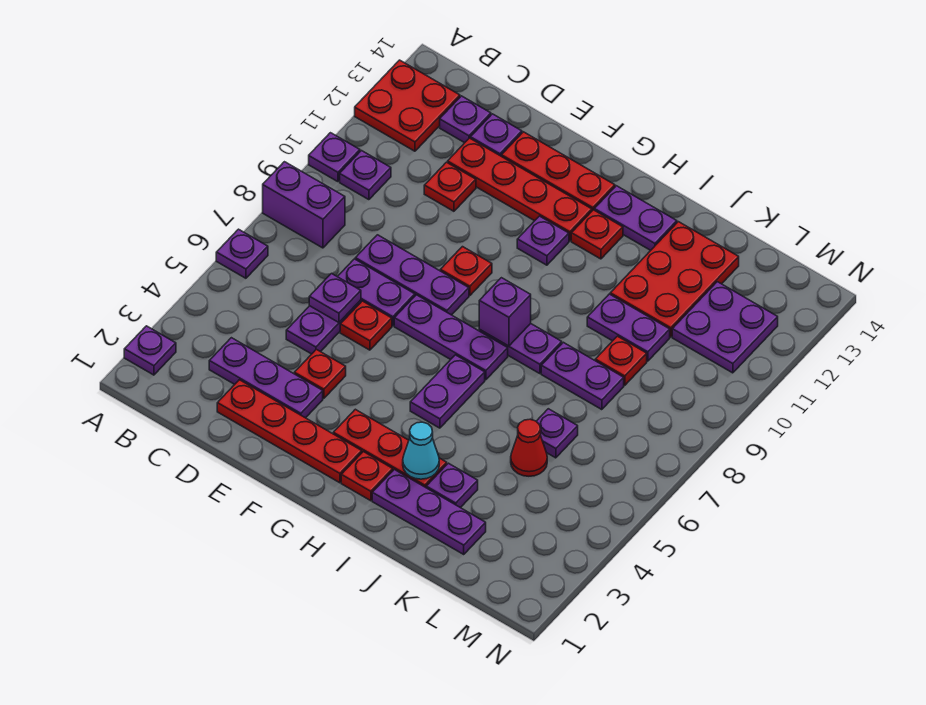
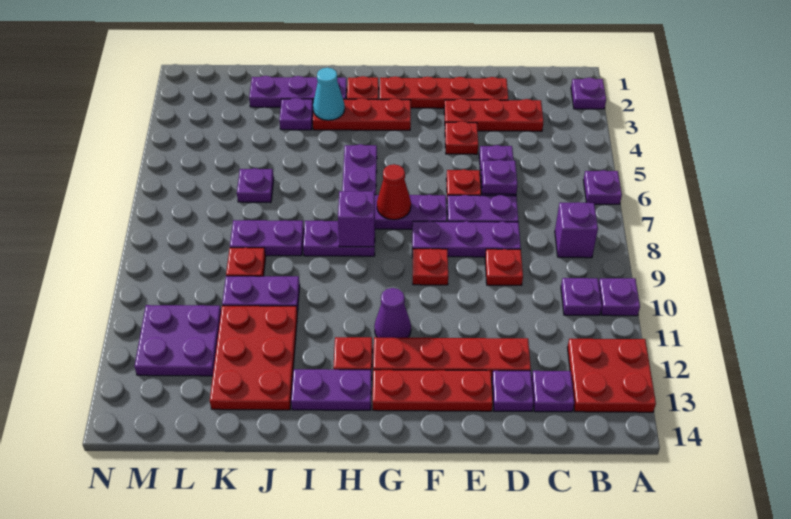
purple 1x2 brick [263,162,345,248] -> purple 1x1 brick [555,202,598,258]
purple 1x3 plate [209,338,323,418] -> red 1x3 plate [444,99,543,131]
red 1x1 plate [424,162,476,211] -> red 1x1 plate moved to [485,249,523,285]
purple 1x1 plate [517,216,569,265] -> purple 1x1 cone [374,288,411,338]
red 1x1 cone [511,419,547,476] -> red 1x1 cone moved to [377,164,411,220]

